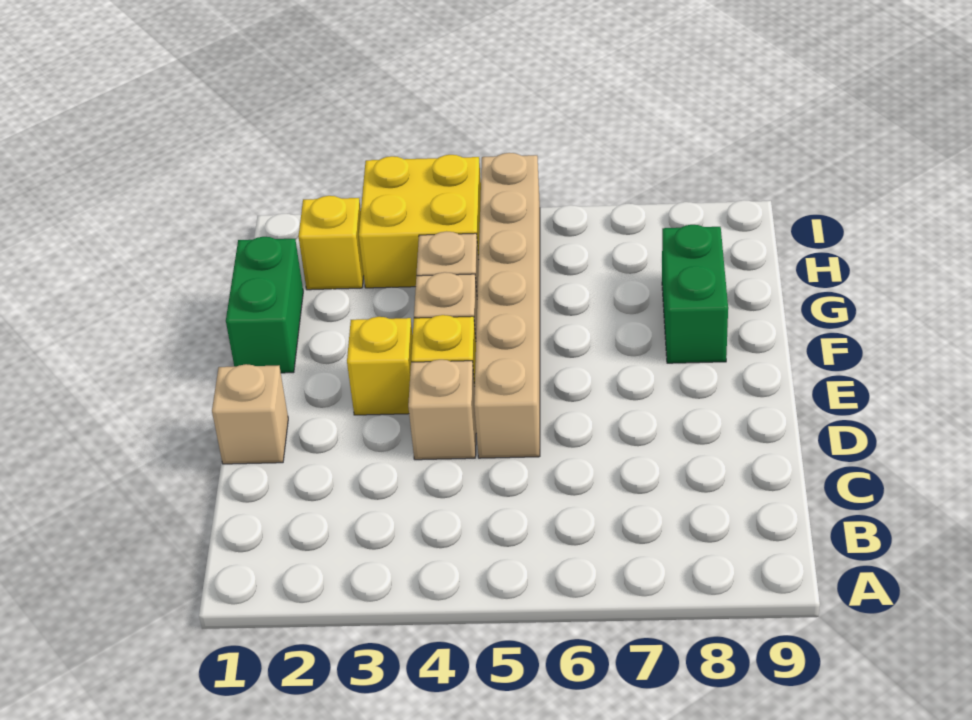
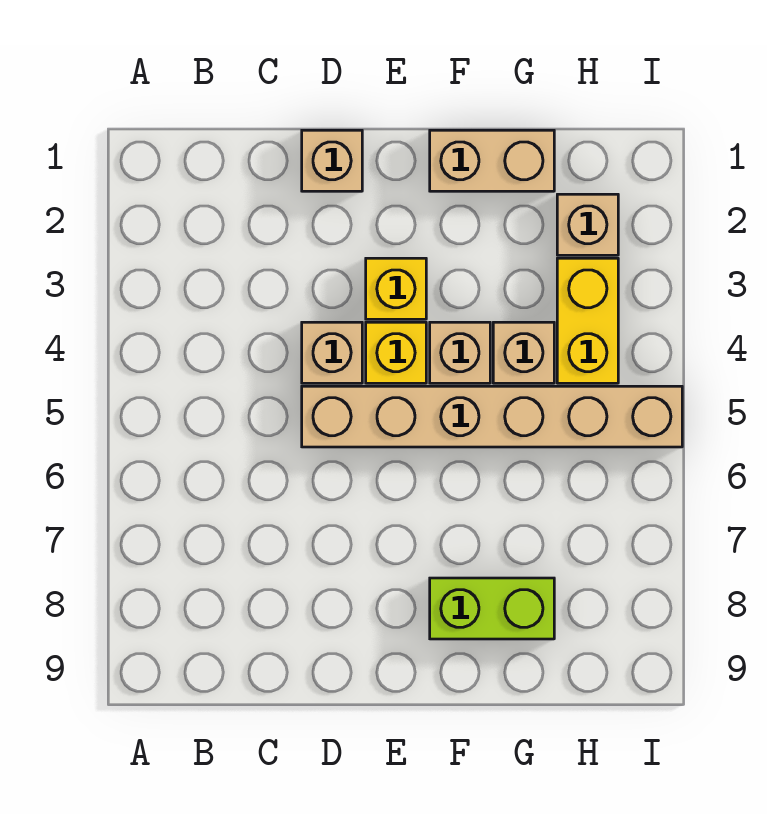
green 1x2 brick [226,237,303,373] -> tan 1x2 brick [430,130,554,191]
green 1x2 brick [662,225,728,363] -> lime 1x2 brick [430,578,554,639]
yellow 1x1 brick [298,196,364,290] -> tan 1x1 brick [557,194,618,255]
yellow 2x2 brick [359,155,481,288] -> yellow 1x2 brick [557,258,618,383]

